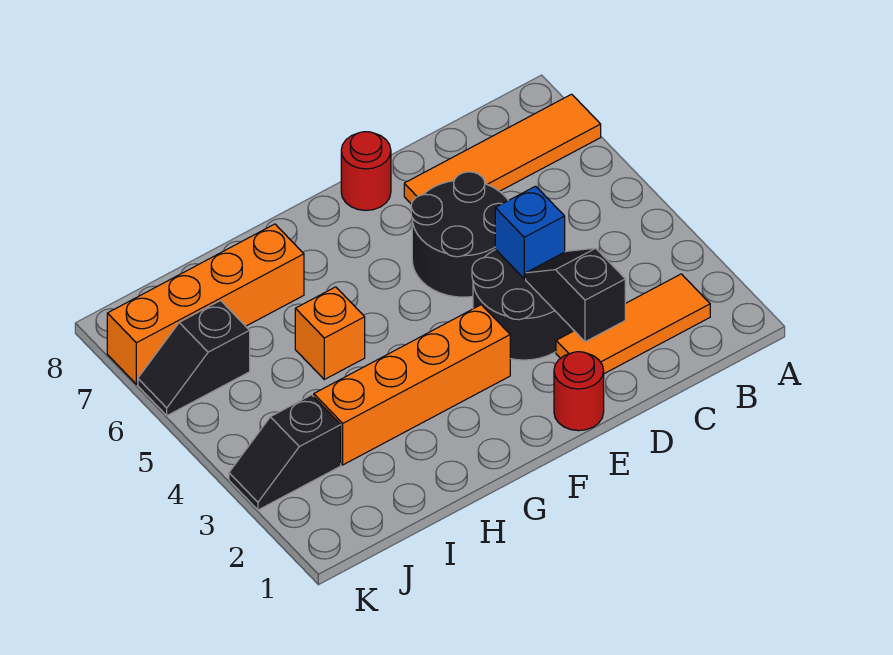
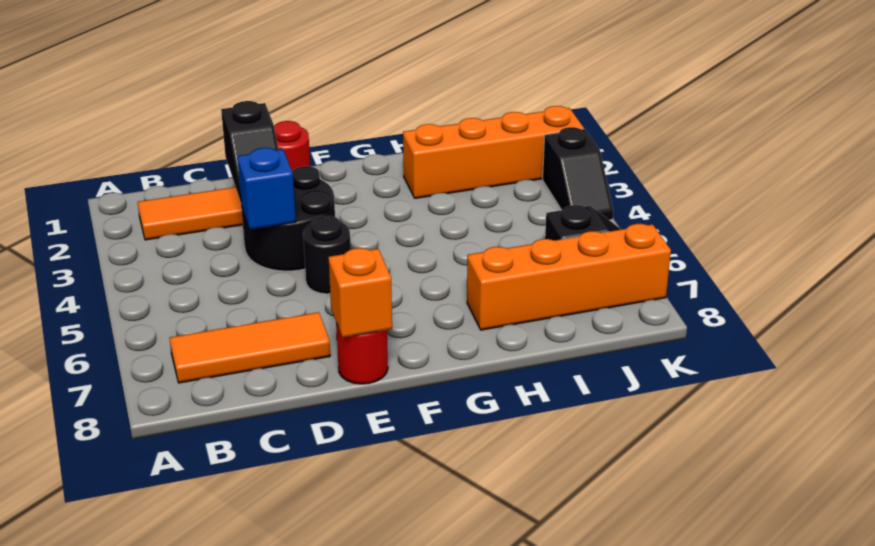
orange 1x4 tile [404,94,601,204] -> orange 1x3 tile [170,312,330,383]
black 2x2 round brick [411,172,508,297] -> black 1x1 round brick [303,216,351,294]
orange 1x4 brick [314,305,510,465] -> orange 1x4 brick moved to [403,106,584,198]
orange 1x1 brick [295,287,365,379] -> orange 1x1 brick moved to [328,248,392,338]
black 1x2 slope [229,395,341,510] -> black 1x2 slope turned to [543,127,613,220]

